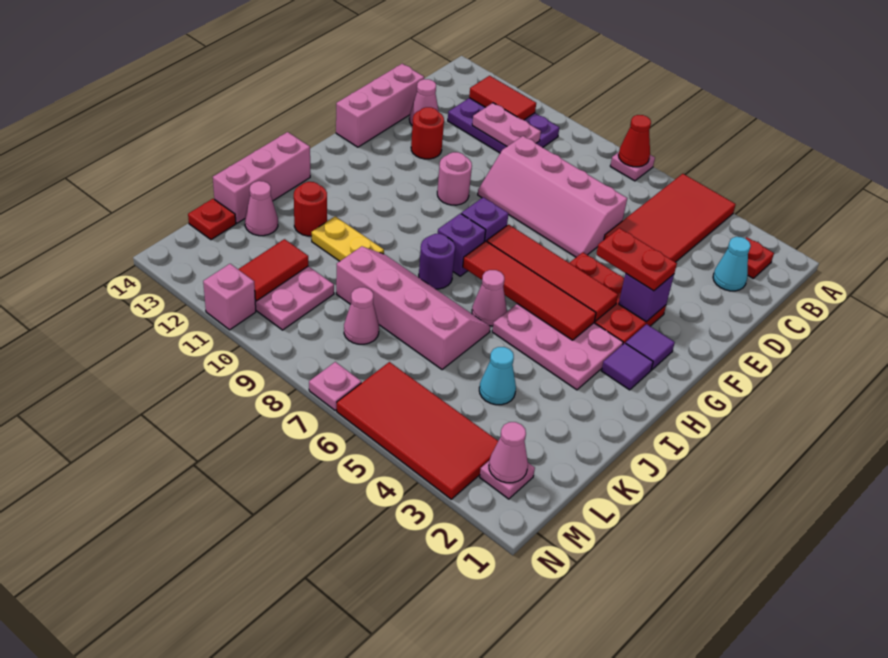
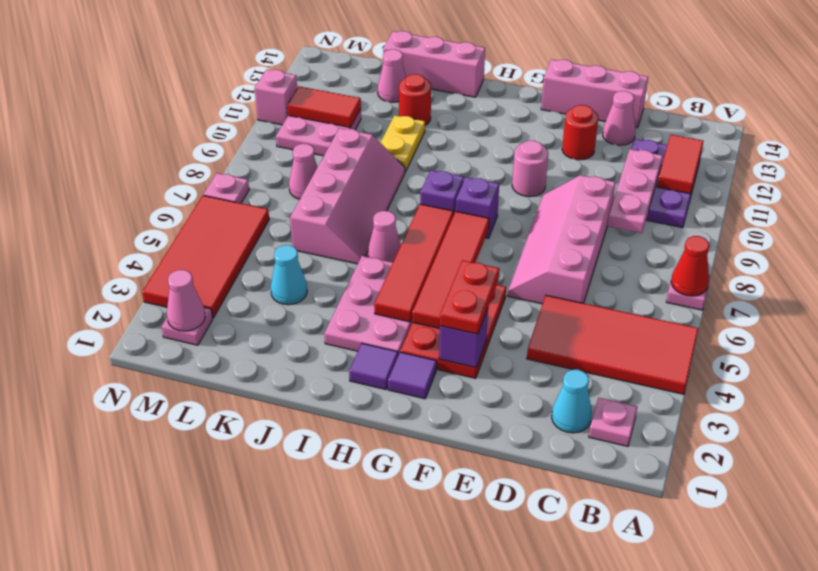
red 1x1 plate [745,237,774,278] -> pink 1x1 plate [589,398,637,446]
pink 1x2 plate [472,103,541,146] -> pink 1x3 plate [608,149,663,233]
purple 1x1 round brick [419,234,455,289] -> none
red 1x1 plate [188,199,236,240] -> none

